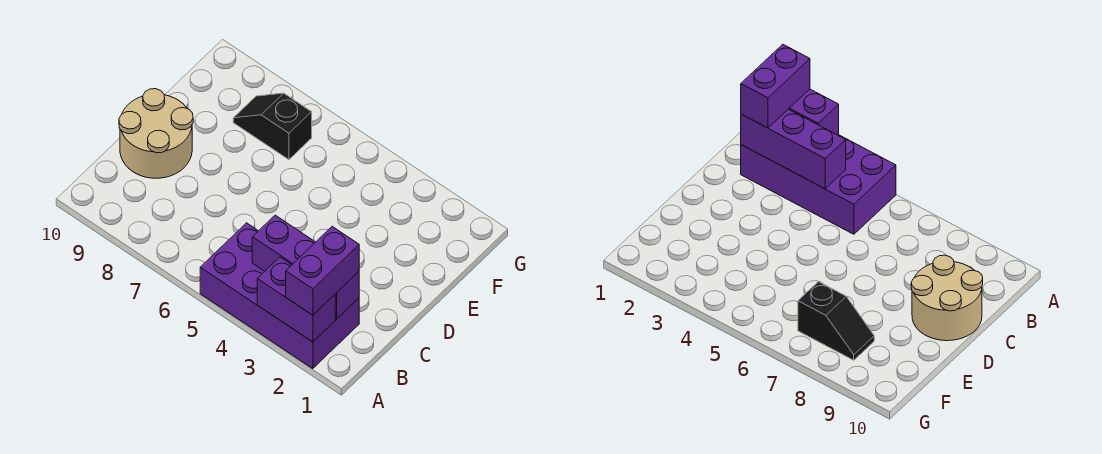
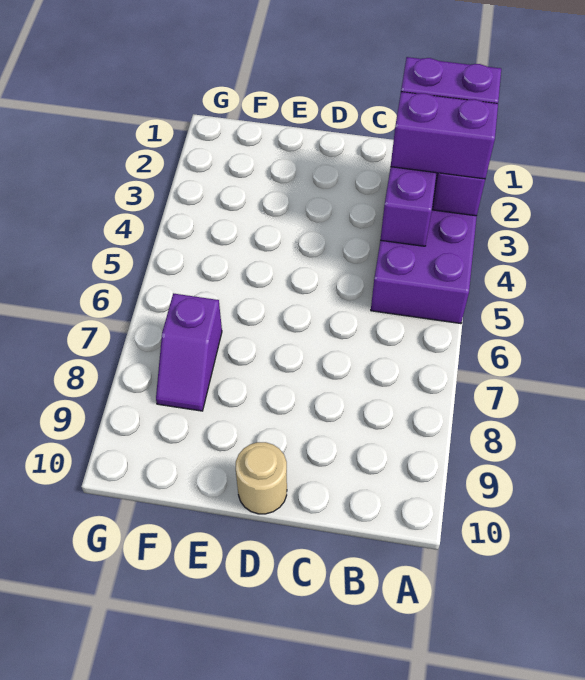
none -> purple 1x2 brick [391,92,498,179]
tan 2x2 round brick [119,89,193,178] -> tan 1x1 round brick [236,442,287,514]
black 1x2 slope [233,93,312,160] -> purple 1x2 slope [156,293,222,411]

